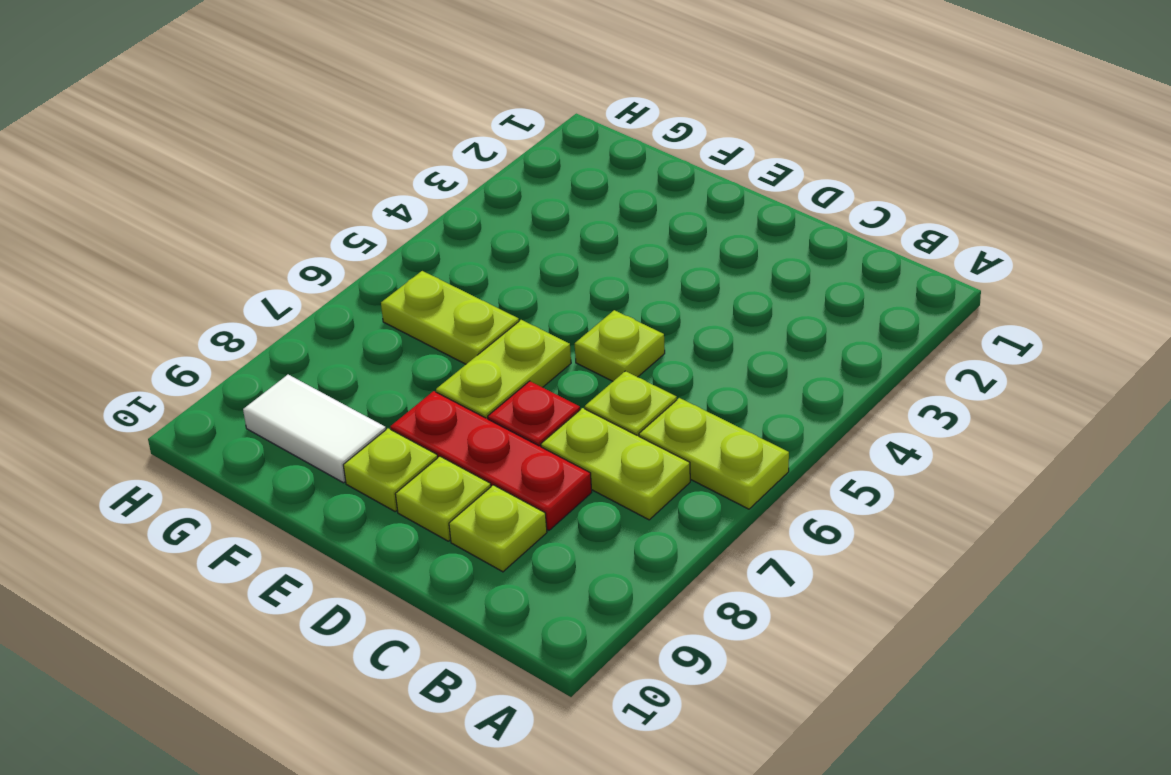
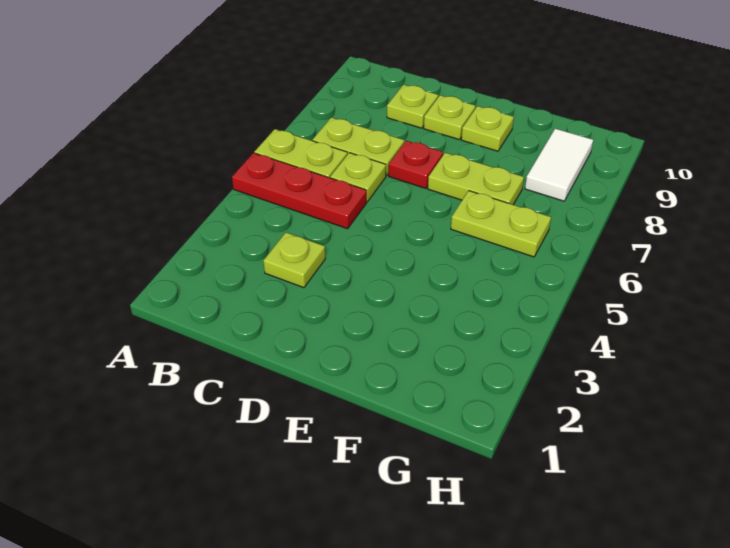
red 1x3 plate [390,391,592,530] -> red 1x3 plate moved to [232,153,367,229]
lime 1x1 plate [575,310,665,381] -> lime 1x1 plate moved to [264,232,325,288]
lime 1x2 plate [436,320,571,419] -> lime 1x2 plate turned to [428,153,524,205]
white 1x2 tile [243,374,386,483] -> white 1x2 tile turned to [525,129,593,201]

